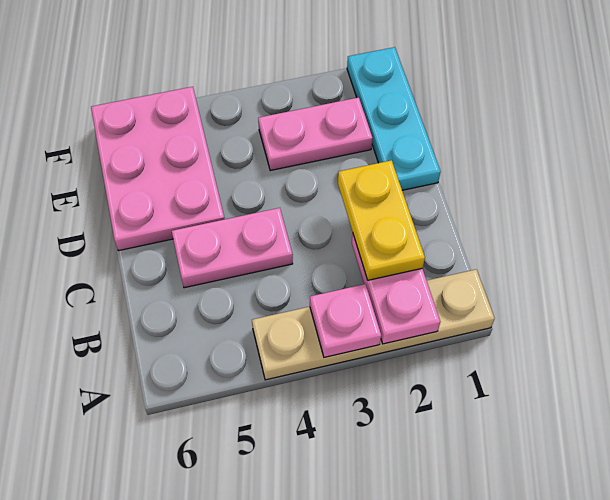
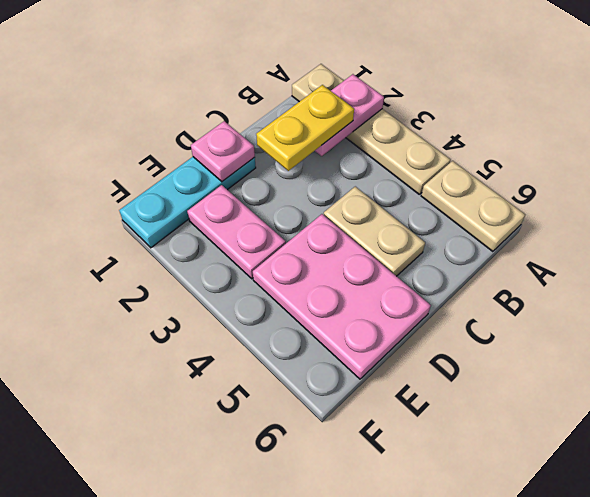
pink 1x1 plate [310,284,381,357] -> pink 1x1 plate moved to [191,121,255,182]
none -> tan 1x2 plate [421,161,525,252]
pink 1x2 plate [172,208,293,288] -> tan 1x2 plate [324,186,425,276]
pink 2x3 plate [91,87,224,251] -> pink 2x3 plate turned to [253,214,431,379]

